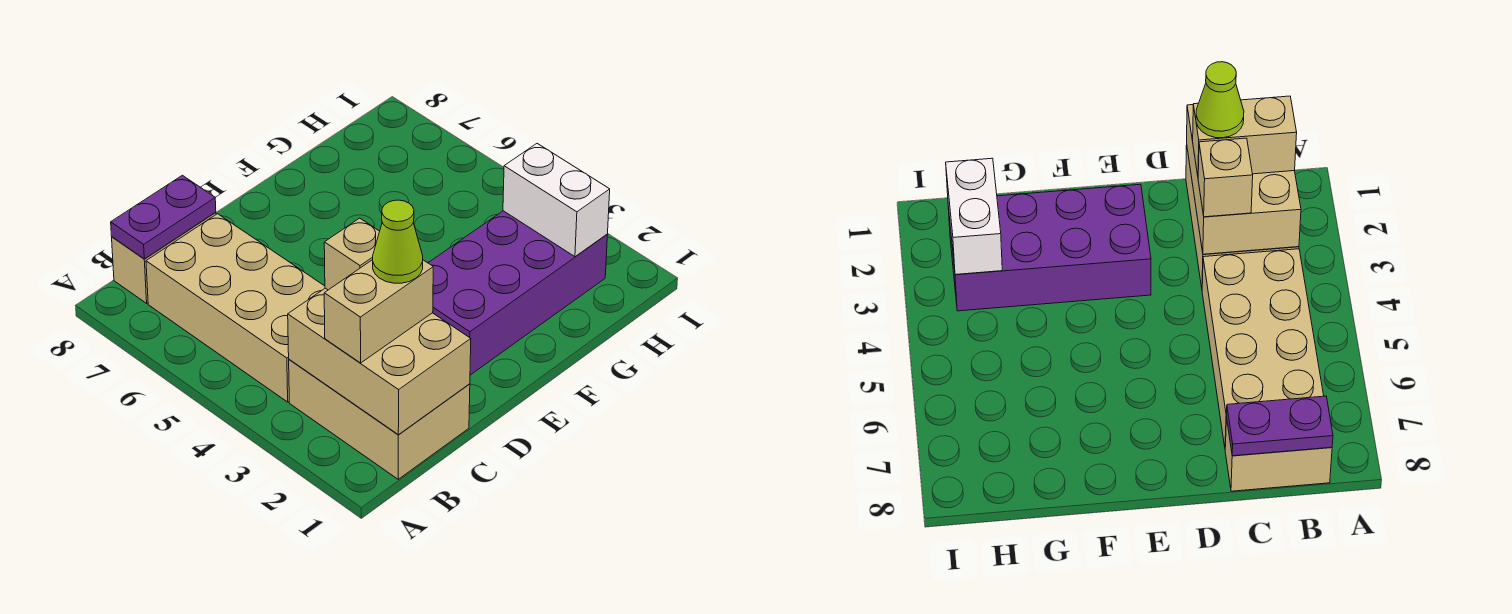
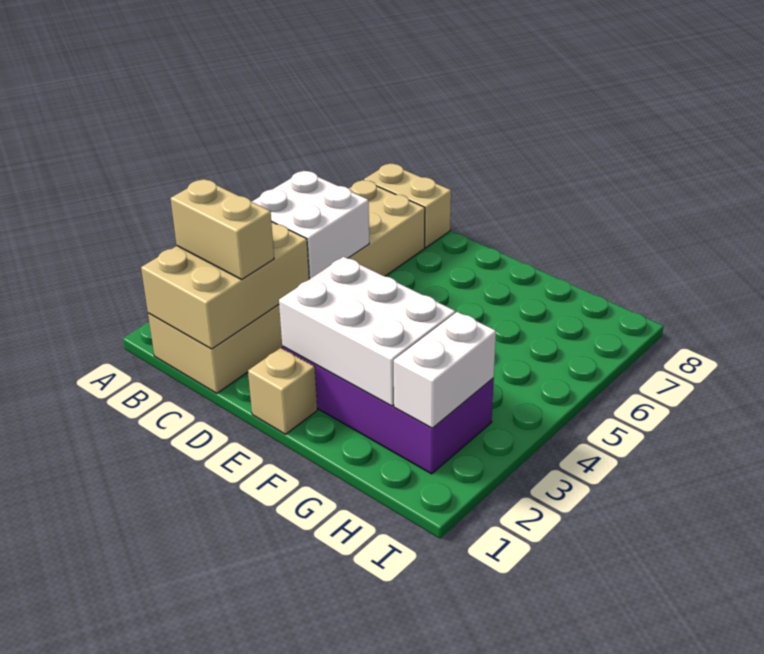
none -> white 2x2 brick [252,171,369,279]
purple 1x2 plate [111,175,216,259] -> none
lime 1x1 cone [373,200,423,283] -> none
tan 1x1 brick [324,218,380,290] -> tan 1x1 brick moved to [248,348,317,434]
none -> white 2x3 brick [279,257,455,406]

